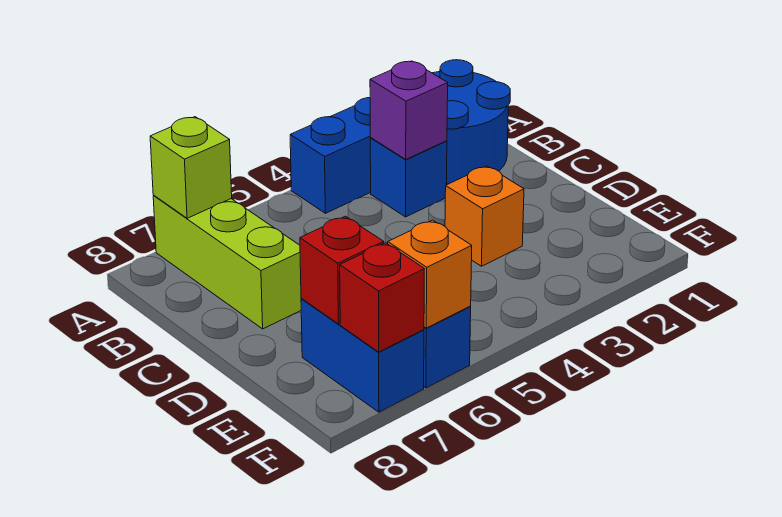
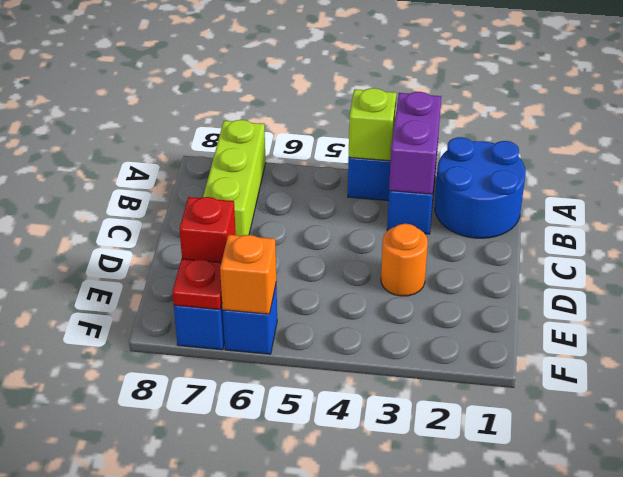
lime 1x1 brick [150,117,232,218] -> lime 1x1 brick moved to [349,88,397,161]
purple 1x1 brick [370,61,448,159] -> purple 1x2 brick [389,92,441,194]
orange 1x1 brick [445,166,524,266] -> orange 1x1 round brick [381,224,428,296]
red 1x1 brick [340,243,424,352] -> red 1x1 plate [172,259,222,310]

